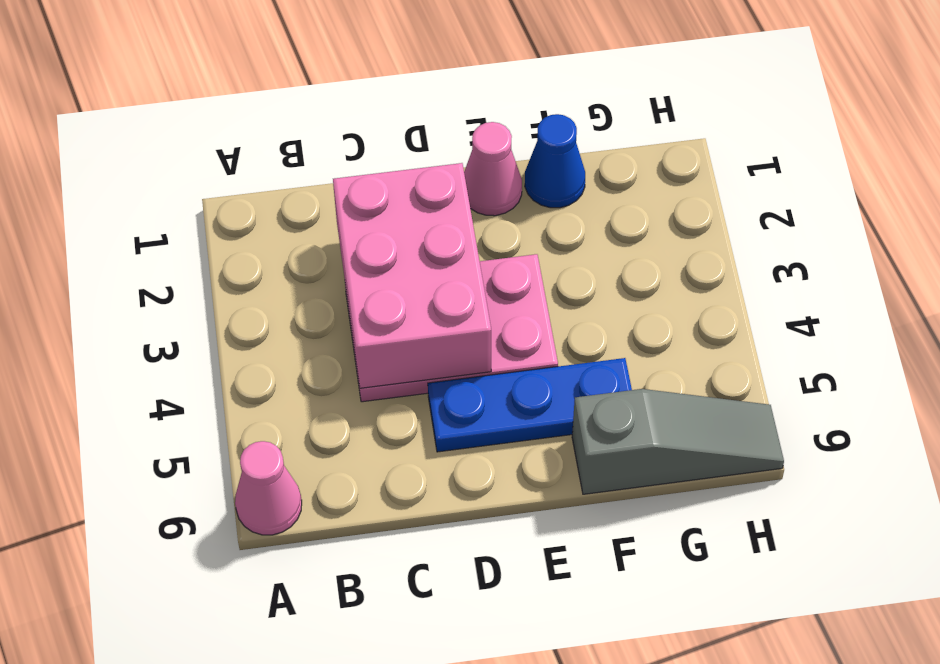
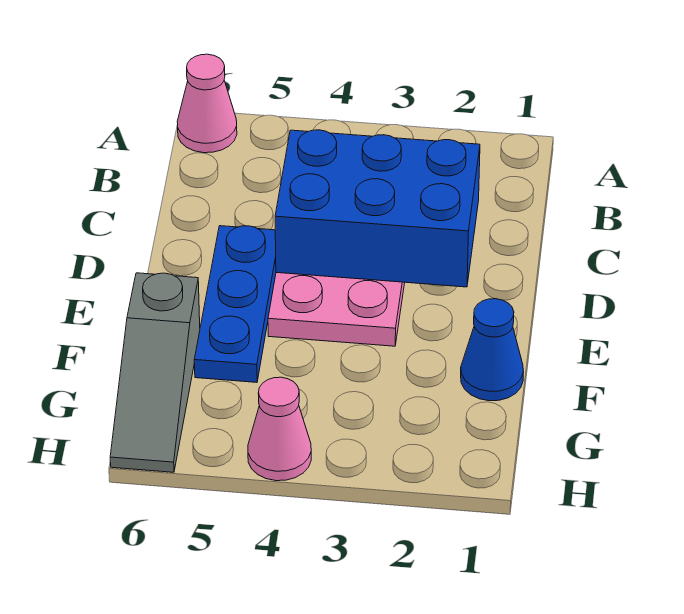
pink 2x3 brick [333,163,491,388] -> blue 2x3 brick [275,130,480,287]
pink 1x1 cone [464,122,522,216] -> pink 1x1 cone moved to [248,377,311,481]

